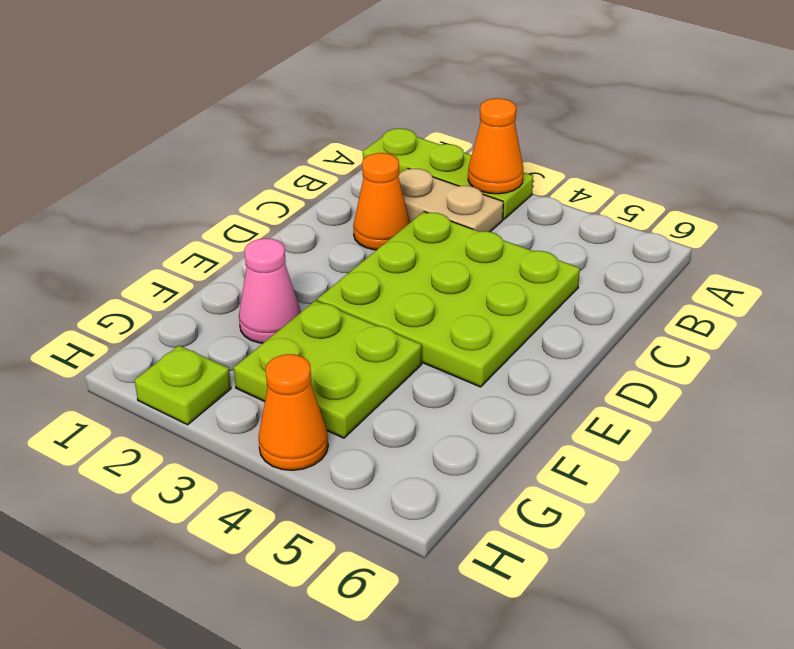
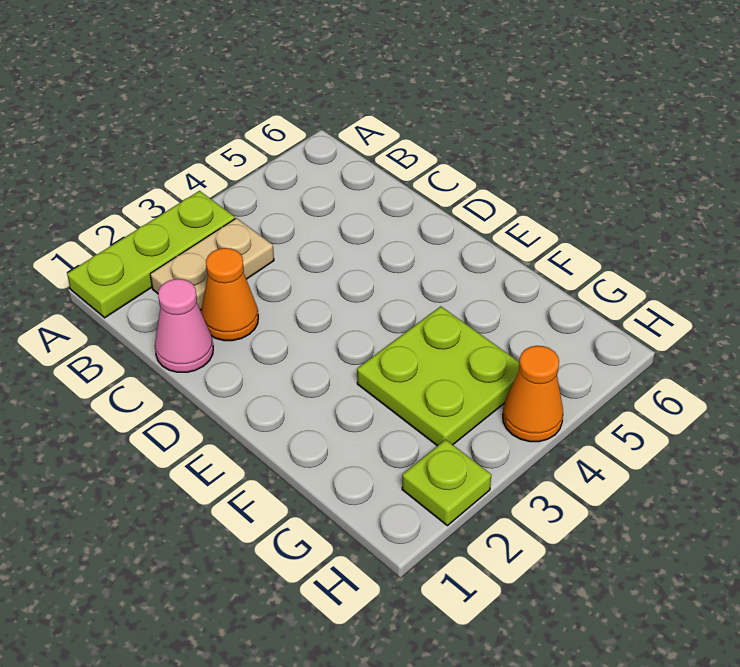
orange 1x1 cone [468,98,524,194] -> none
lime 3x3 plate [317,212,580,387] -> none
pink 1x1 cone [239,238,301,343] -> pink 1x1 cone moved to [155,279,213,372]

